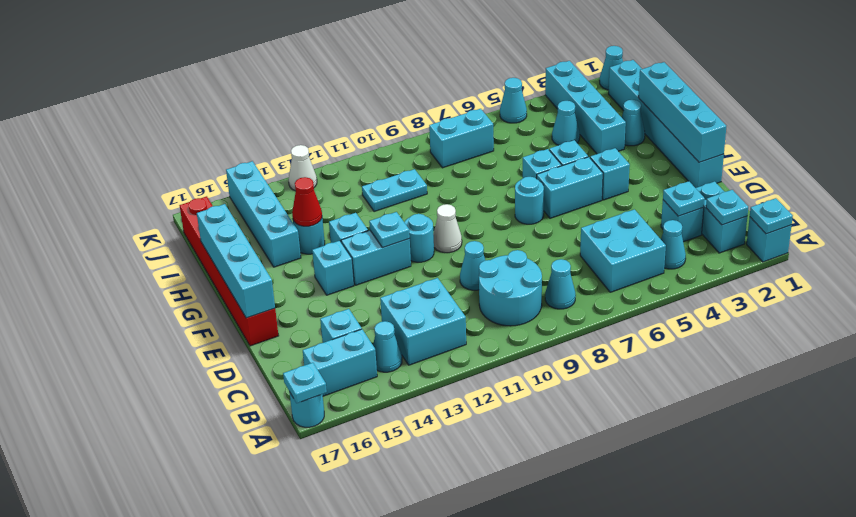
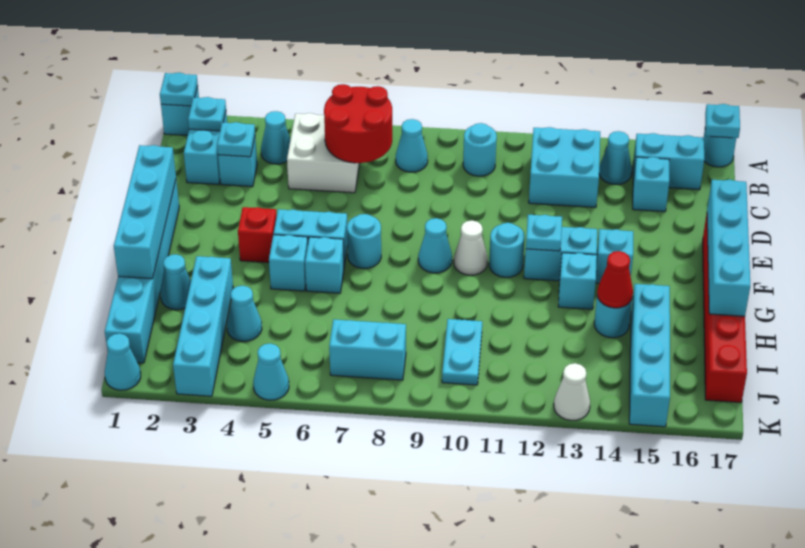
cyan 2x2 brick [580,209,666,292] -> white 2x2 brick [287,113,360,193]
none -> red 2x2 round brick [324,84,392,163]
cyan 2x2 round brick [479,250,542,326] -> cyan 1x1 round brick [463,123,497,176]
cyan 1x1 cone [460,241,486,290] -> cyan 1x1 cone moved to [418,218,452,273]
cyan 1x1 brick [590,148,630,200] -> red 1x1 brick [238,207,277,263]
cyan 1x2 plate [362,169,427,212] -> cyan 1x2 plate turned to [442,319,482,385]

